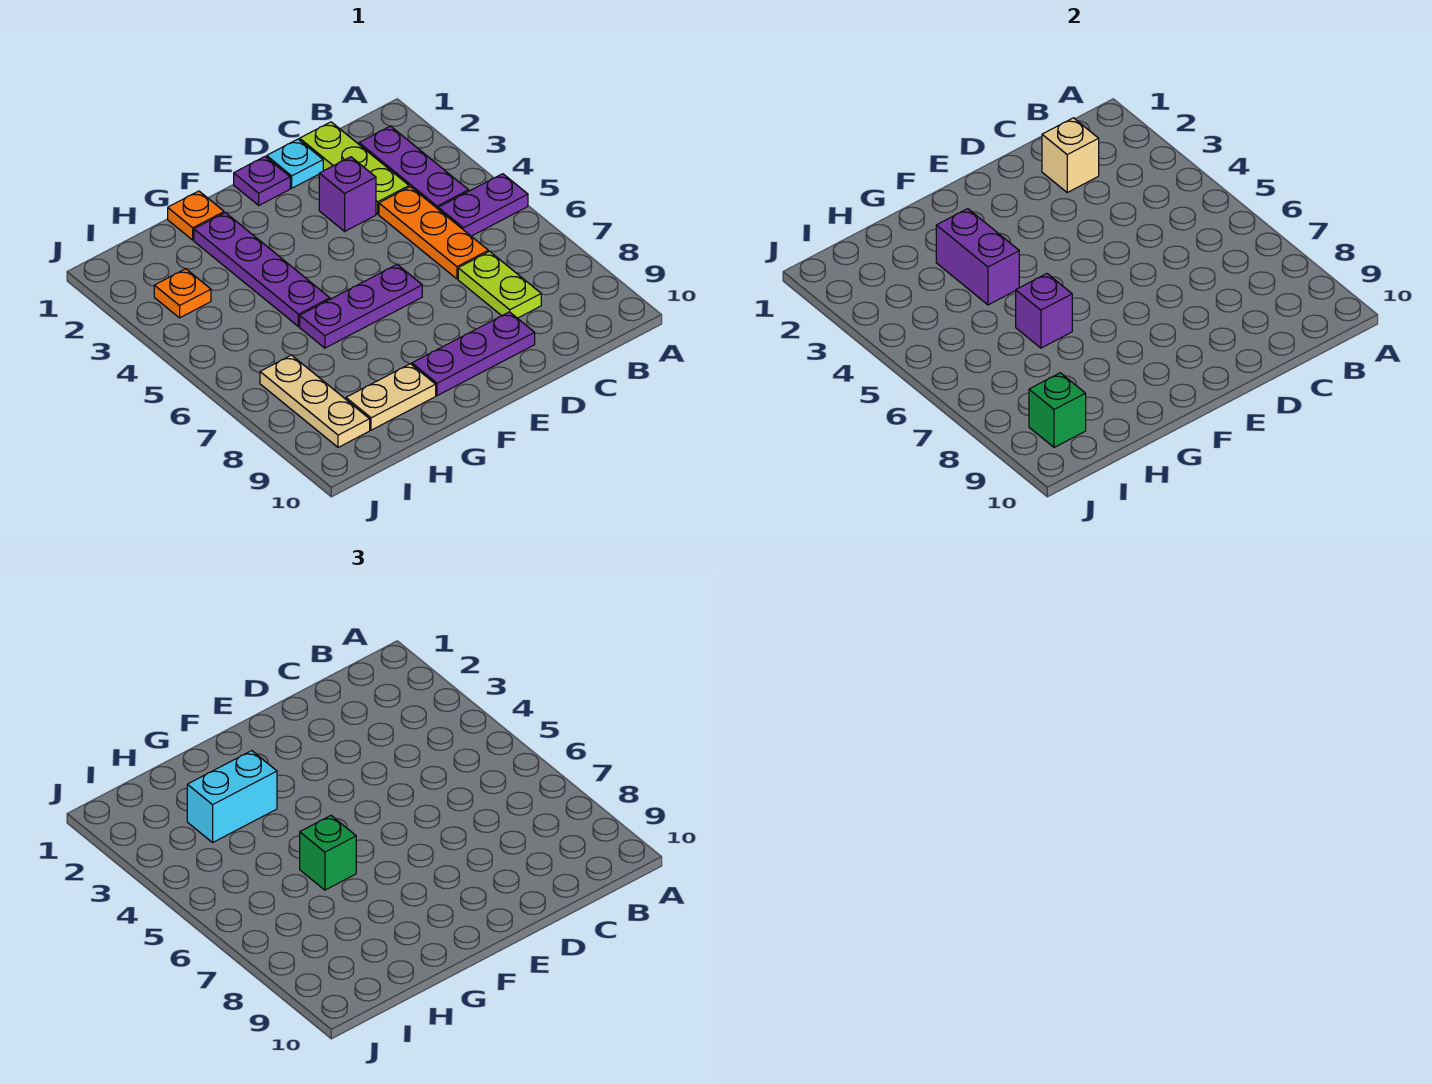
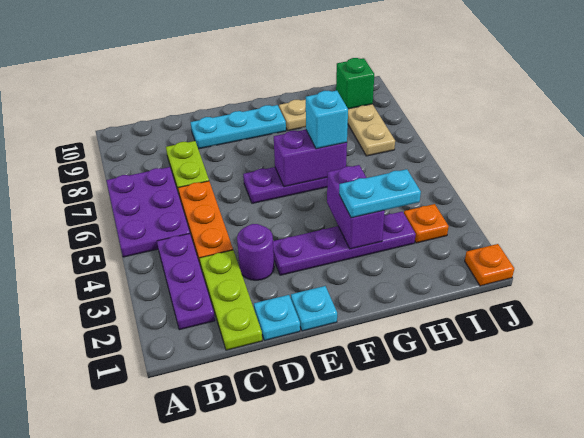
purple 1x2 plate [438,174,528,236] -> purple 2x3 plate [106,167,190,257]
tan 1x1 brick [1042,118,1099,192] -> none
purple 1x1 brick [319,157,376,231] -> purple 1x1 round brick [237,224,274,280]
purple 1x3 plate [412,312,535,396] -> cyan 1x3 plate [190,105,286,149]
purple 1x1 plate [234,157,290,205] -> cyan 1x1 plate [291,286,337,331]
orange 1x1 plate [168,191,224,240] -> orange 1x1 plate moved to [465,244,514,286]
purple 1x4 plate [194,213,330,326] -> purple 1x4 plate turned to [273,211,416,275]
cyan 1x2 brick [187,751,277,842] -> cyan 1x2 plate [339,169,421,218]
purple 1x1 brick [1016,274,1072,348] -> purple 1x2 brick [274,130,347,187]
green 1x1 brick [300,816,356,890] -> cyan 1x1 brick [306,91,348,149]

